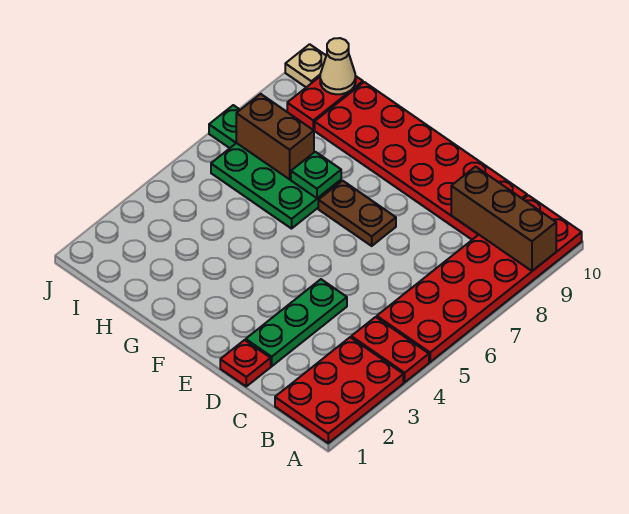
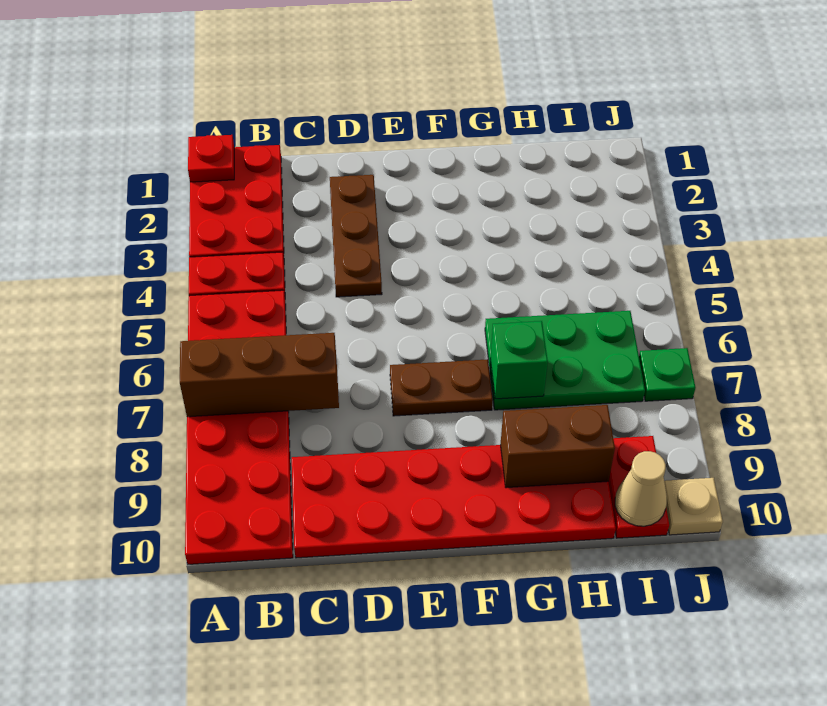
brown 1x3 brick [451,167,556,271] -> brown 1x3 brick moved to [180,333,339,417]
red 1x1 plate [220,340,271,386] -> red 1x1 plate moved to [188,135,234,182]
green 1x3 plate [246,279,347,366] -> brown 1x3 plate [330,175,382,297]
green 1x1 plate [291,152,341,198] -> green 1x1 brick [490,321,548,399]
brown 1x2 brick [236,94,314,179] -> brown 1x2 brick moved to [500,405,615,488]

